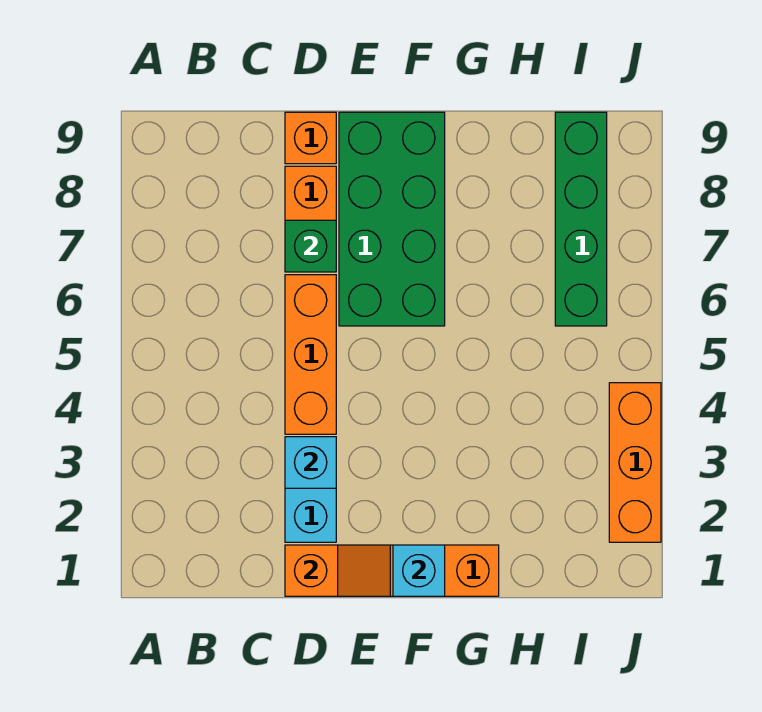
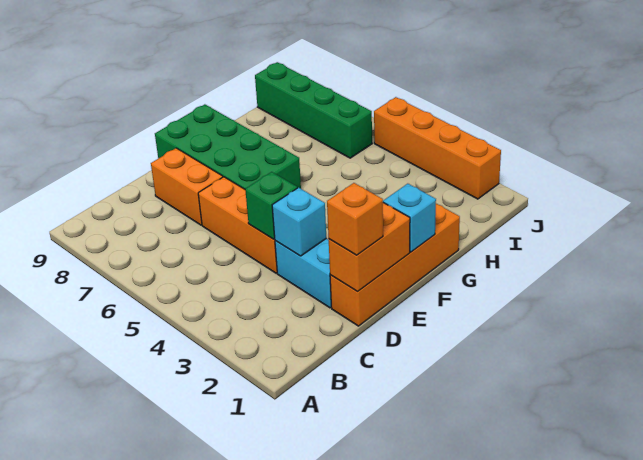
orange 1x2 slope [285,545,390,596] -> orange 1x2 brick [329,203,410,292]
green 1x1 brick [285,220,336,272] -> green 1x1 brick moved to [245,172,297,239]
orange 1x1 brick [285,112,336,164] -> orange 1x1 brick moved to [327,183,383,255]
orange 1x3 brick [609,383,661,542] -> orange 1x4 brick [374,97,501,199]

